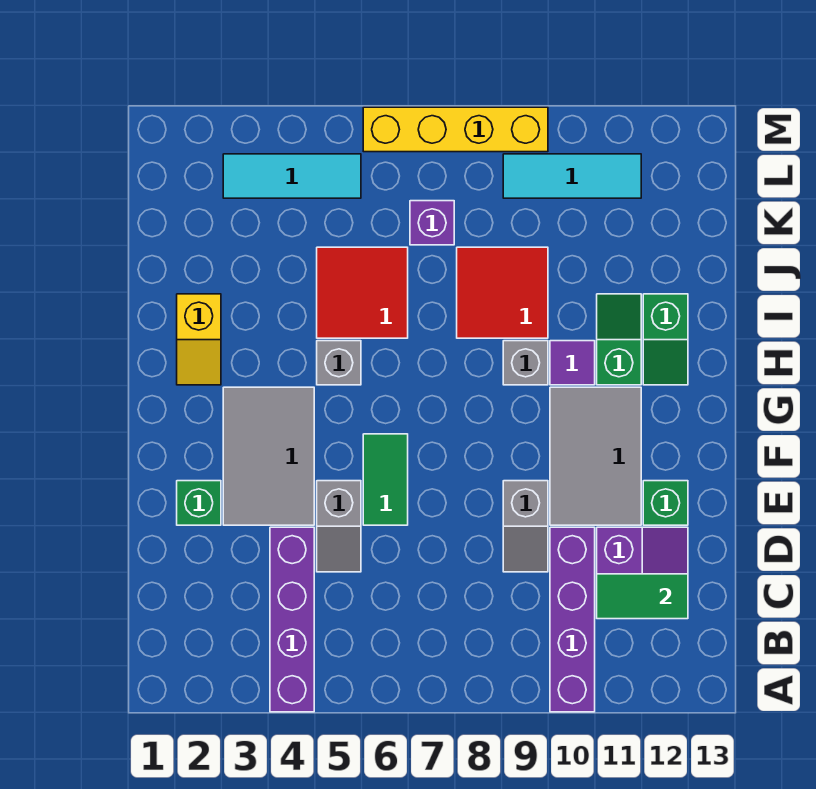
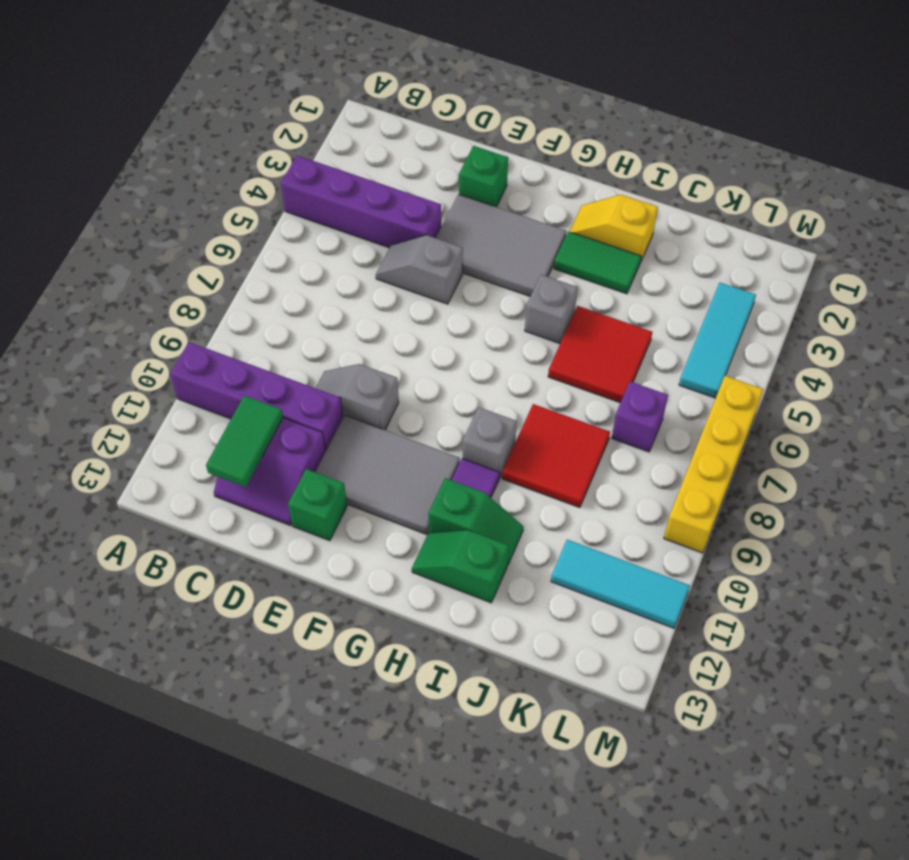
green 1x2 tile [363,434,408,525] -> green 1x2 tile moved to [554,231,641,294]
cyan 1x3 tile [503,154,641,198] -> cyan 1x3 tile turned to [551,540,690,628]

